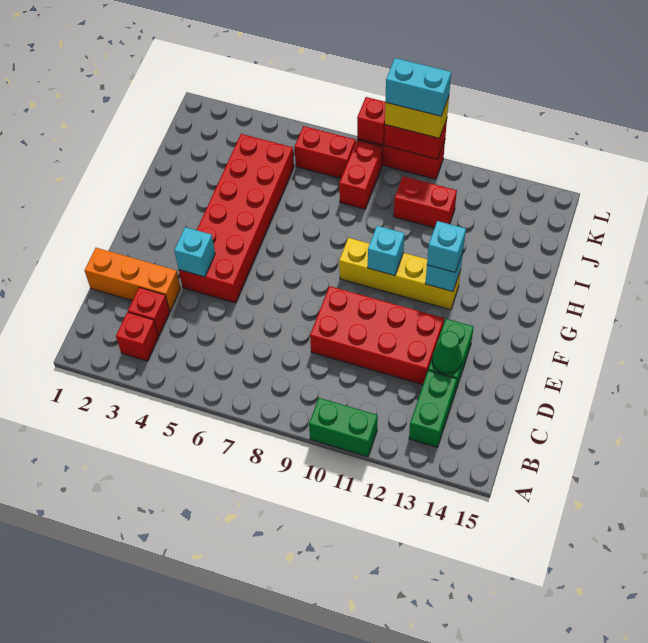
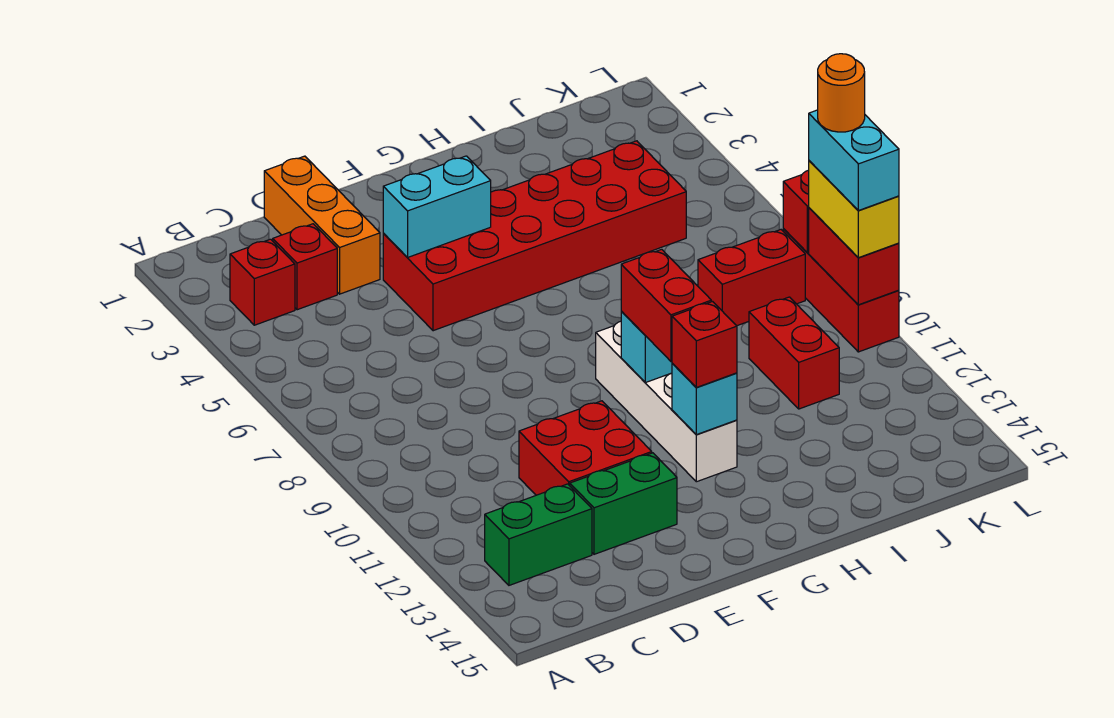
green 1x2 brick [309,398,378,457] -> none
red 2x4 brick [310,286,444,385] -> red 2x2 brick [519,401,652,495]
green 1x1 cone [432,331,462,374] -> none
cyan 1x1 brick [174,227,215,277] -> cyan 1x2 brick [383,156,491,258]
yellow 1x4 brick [339,238,461,310] -> white 1x4 brick [596,321,737,482]
cyan 1x1 brick [427,221,466,272] -> red 1x1 brick [672,302,737,387]
red 1x2 brick [294,126,356,178] -> red 1x2 brick moved to [621,249,711,361]
none -> orange 1x1 round brick [818,54,865,132]

